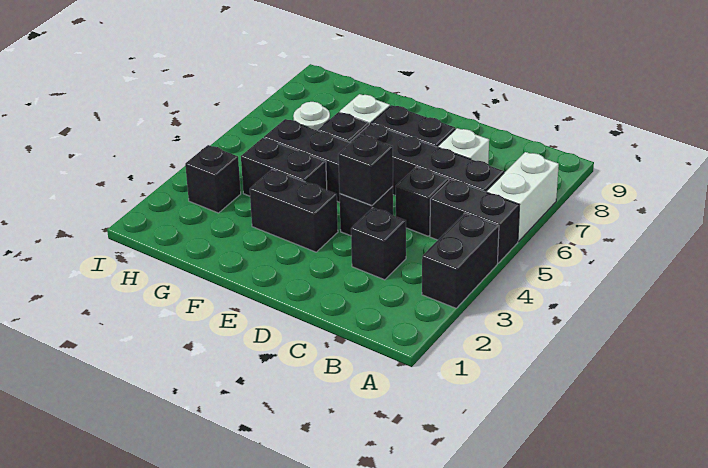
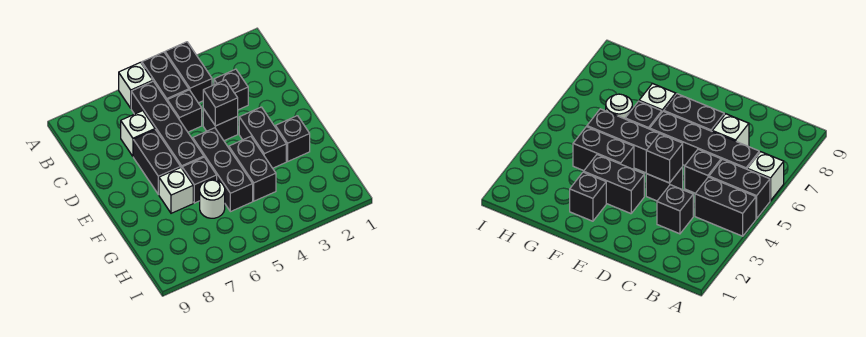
black 1x2 brick [422,213,499,308] -> black 1x2 brick turned to [165,42,212,103]
white 1x2 brick [486,152,559,242] -> white 1x1 brick [119,62,153,108]
black 1x1 brick [185,145,241,213] -> black 1x1 brick moved to [275,116,310,161]

